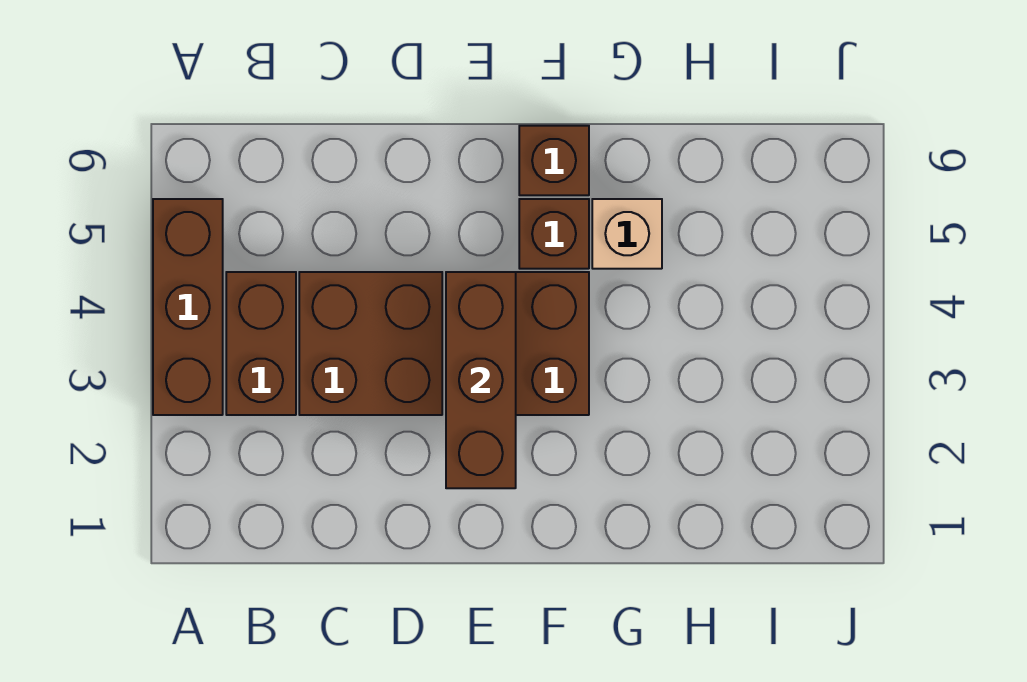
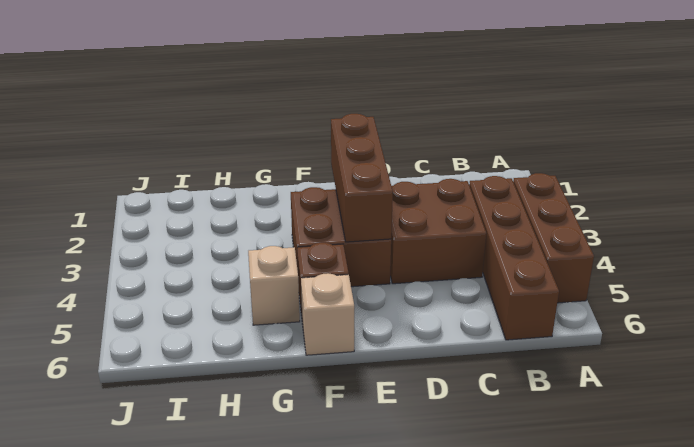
brown 1x2 brick [226,272,296,415] -> brown 1x4 brick [469,176,559,340]
brown 1x1 brick [519,126,589,195] -> tan 1x1 brick [301,273,354,355]

